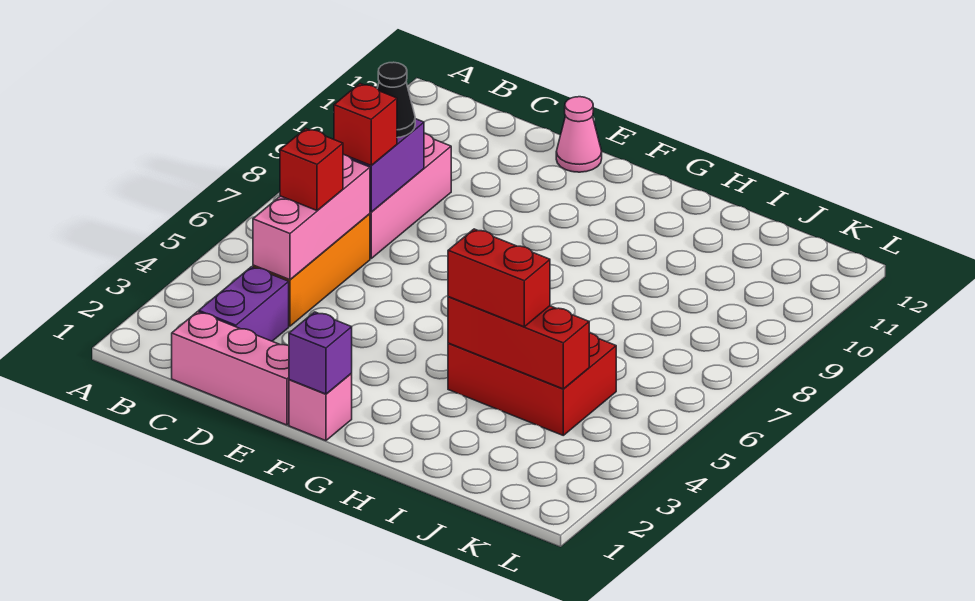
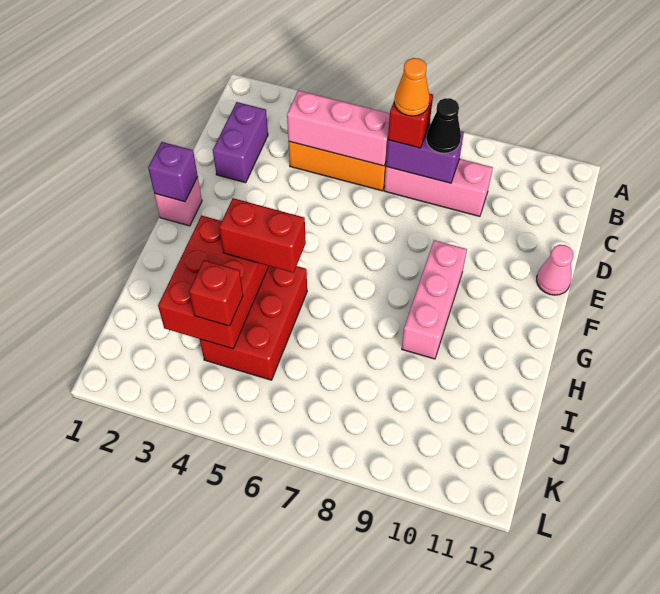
pink 1x3 brick [172,312,289,425] -> pink 1x3 brick moved to [402,240,467,359]
purple 1x2 brick [199,267,289,341] -> purple 1x2 brick turned to [213,102,268,183]
red 1x1 brick [280,129,343,210] -> red 1x1 brick moved to [189,260,243,326]
none -> orange 1x1 cone [394,58,430,116]
red 1x3 brick [448,297,589,389] -> red 2x3 brick [158,215,269,349]
red 1x2 brick [448,229,550,327] -> red 1x2 brick turned to [219,198,306,273]

